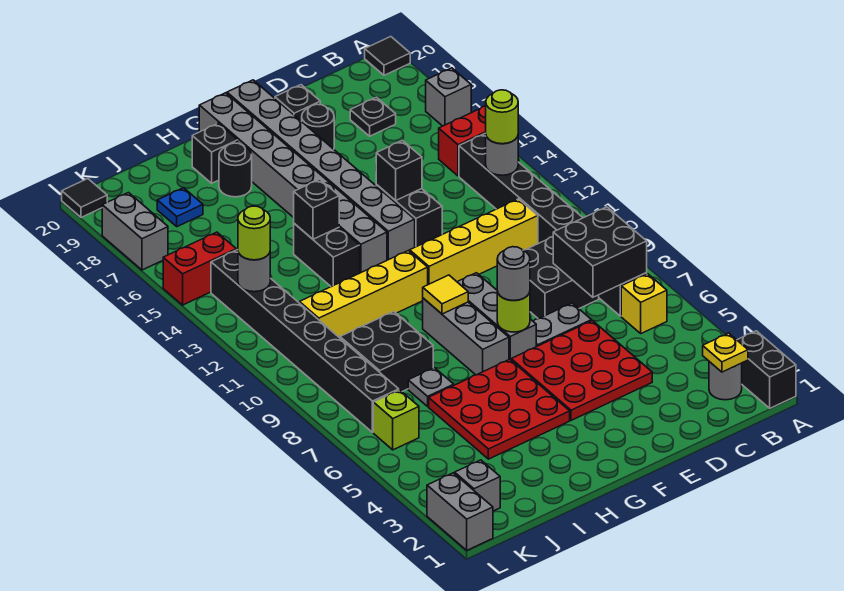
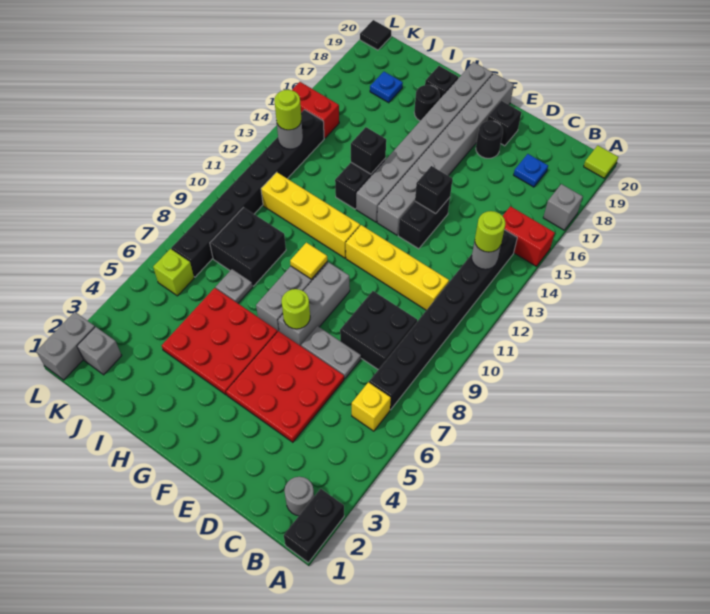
black 1x1 tile [365,37,410,75] -> lime 1x1 tile [584,145,618,178]
yellow 1x1 plate [703,333,748,372] -> none
black 2x2 brick [553,207,647,297] -> none
black 1x1 plate [350,97,396,136] -> blue 1x1 plate [514,154,548,187]
grey 1x1 round brick [497,247,530,301] -> none
grey 1x2 brick [102,193,168,270] -> none

